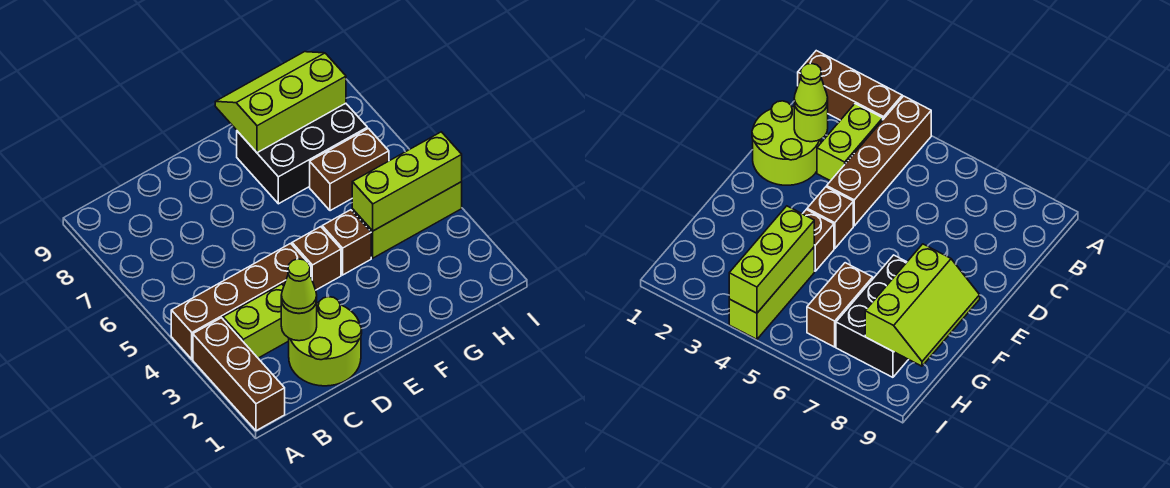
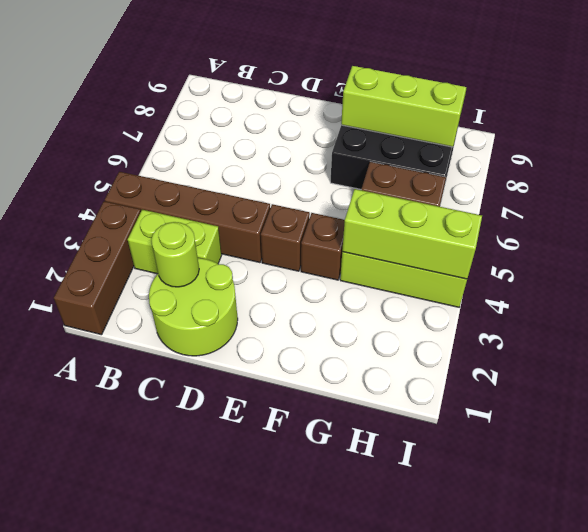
lime 1x1 cone [281,259,317,313] -> none

